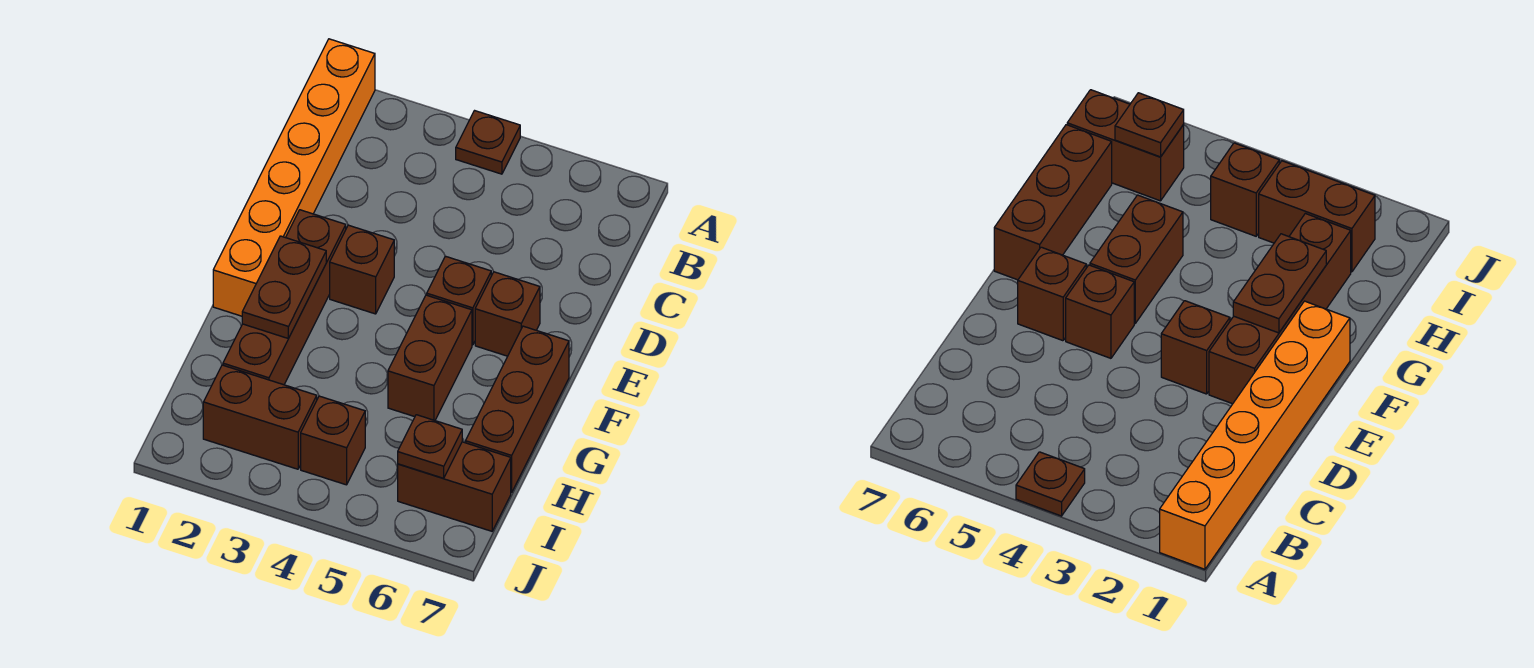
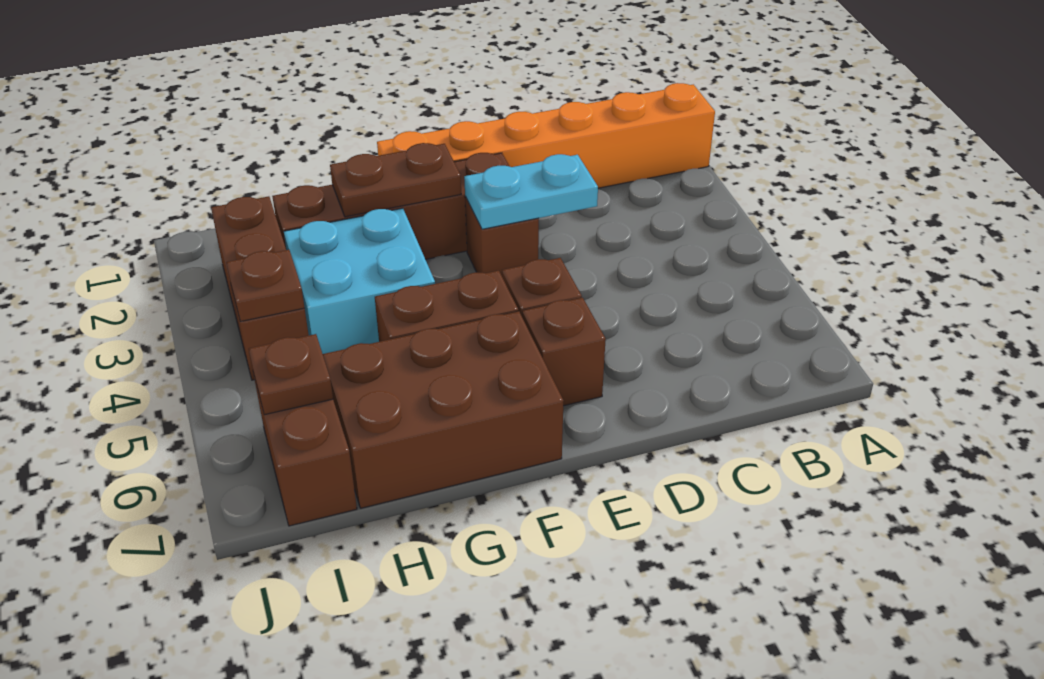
brown 1x1 plate [456,111,520,174] -> brown 1x1 plate moved to [226,250,305,322]
none -> cyan 1x2 plate [464,154,598,229]
brown 1x3 brick [466,326,569,493] -> brown 2x3 brick [323,311,564,508]
none -> cyan 2x2 brick [284,208,435,354]

